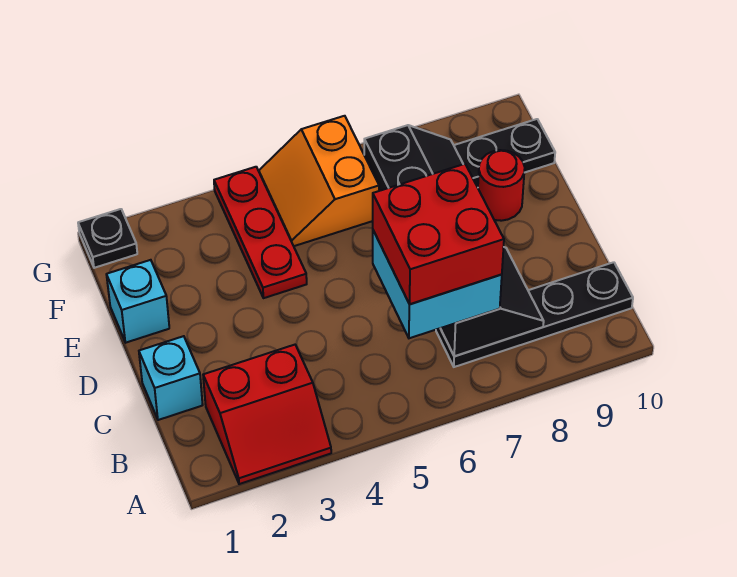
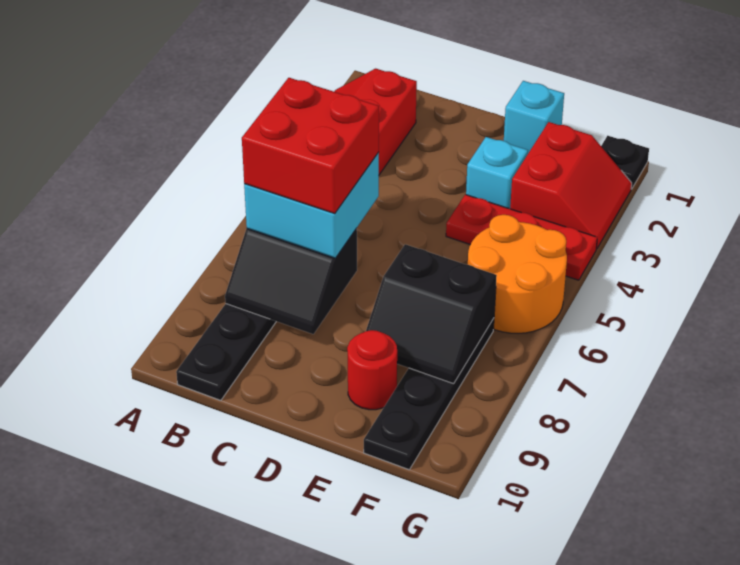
cyan 1x1 brick [139,336,203,420] -> cyan 1x1 brick moved to [466,137,528,209]
none -> red 2x2 slope [510,122,632,249]
orange 2x2 slope [259,116,379,246] -> orange 2x2 round brick [468,215,567,333]

